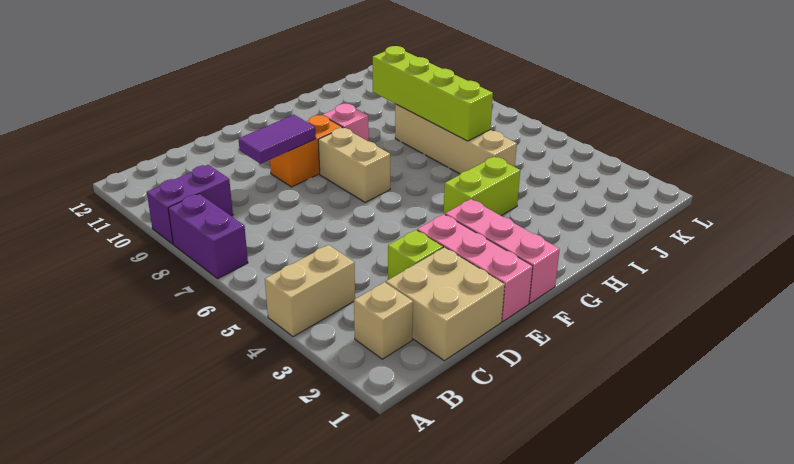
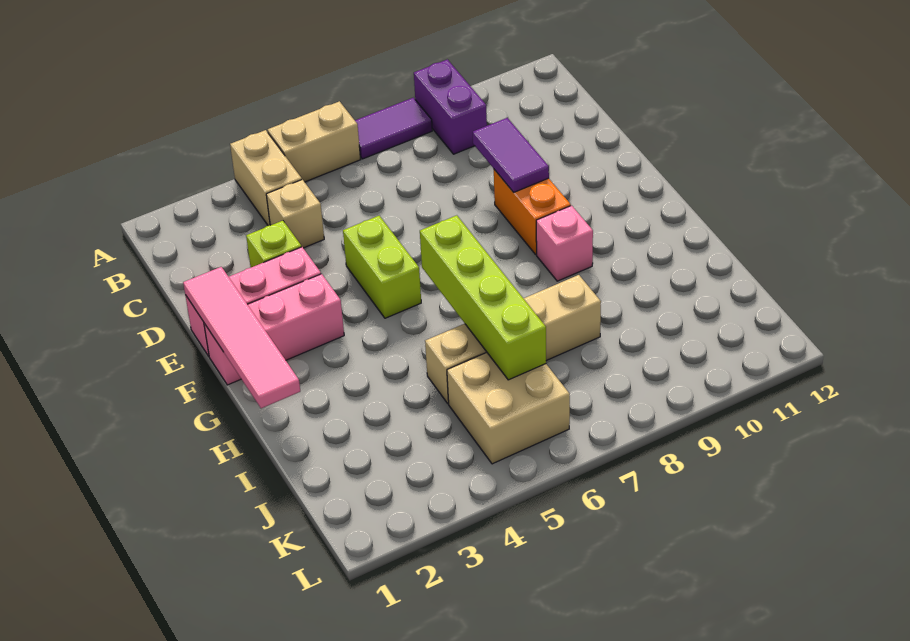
purple 1x2 brick [168,194,248,279] -> purple 1x2 tile [355,98,432,159]
tan 1x1 brick [354,282,413,359] -> tan 1x1 brick moved to [266,180,324,248]
tan 2x2 brick [386,247,505,361] -> tan 2x2 brick moved to [447,353,570,464]
none -> pink 1x4 tile [183,267,300,408]
tan 1x2 brick [318,128,390,202] -> tan 1x2 brick moved to [268,101,361,182]
lime 1x2 brick [443,157,520,216] -> lime 1x2 brick moved to [343,216,421,318]
lime 1x4 brick [373,46,493,141] -> lime 1x4 brick turned to [420,215,546,380]

